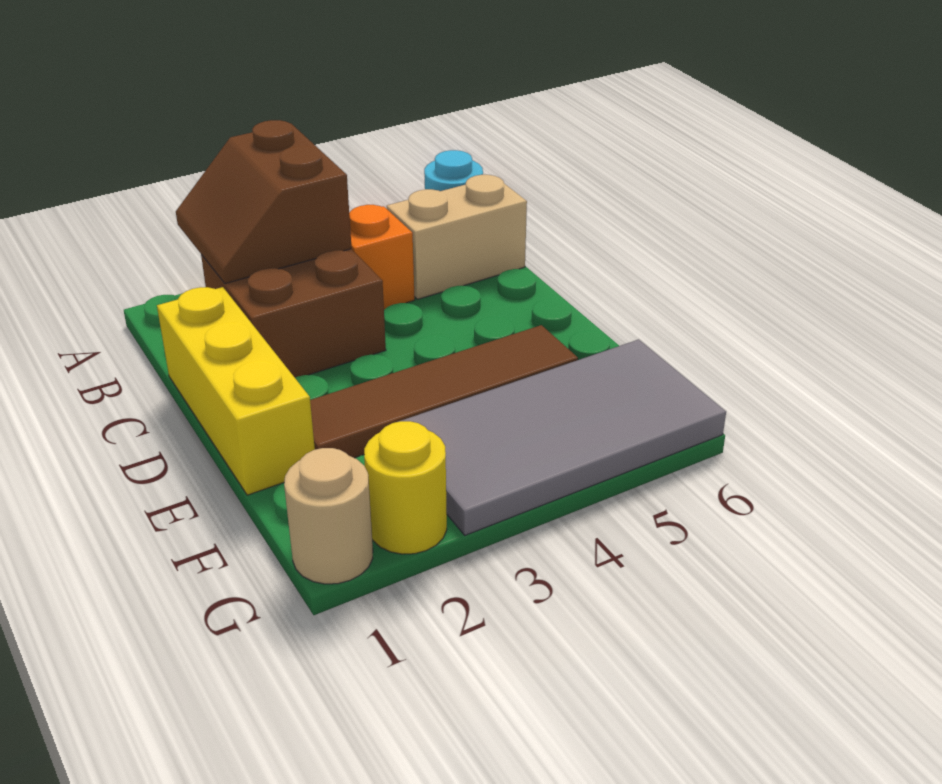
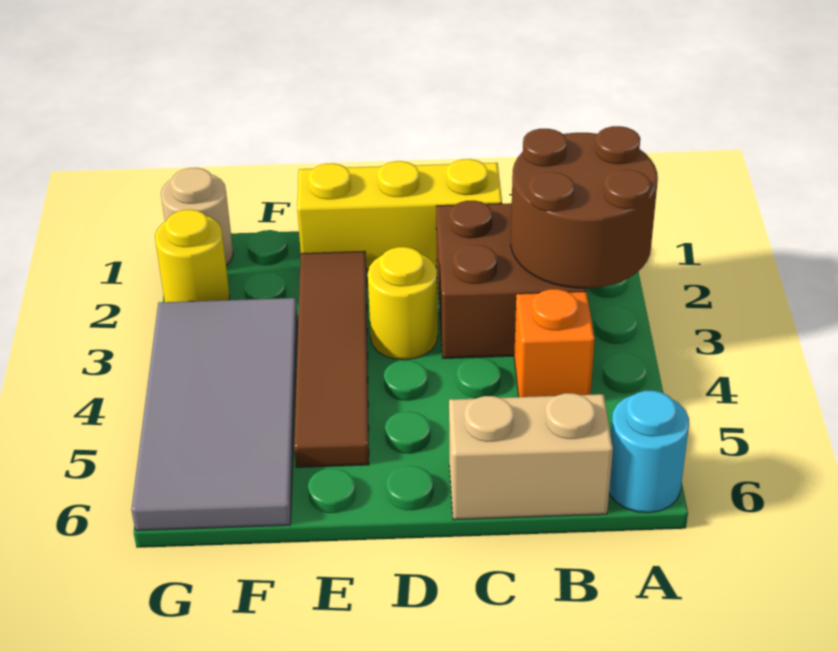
brown 2x2 slope [176,120,352,284] -> brown 2x2 round brick [511,126,658,288]
tan 1x2 brick [387,175,527,299] -> tan 1x2 brick turned to [449,393,613,520]
none -> yellow 1x1 round brick [368,247,438,360]

